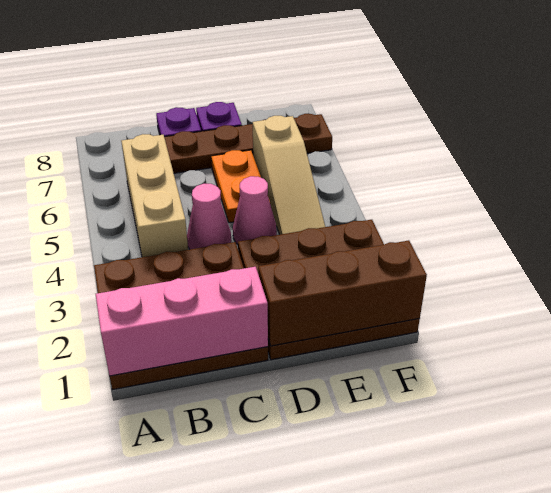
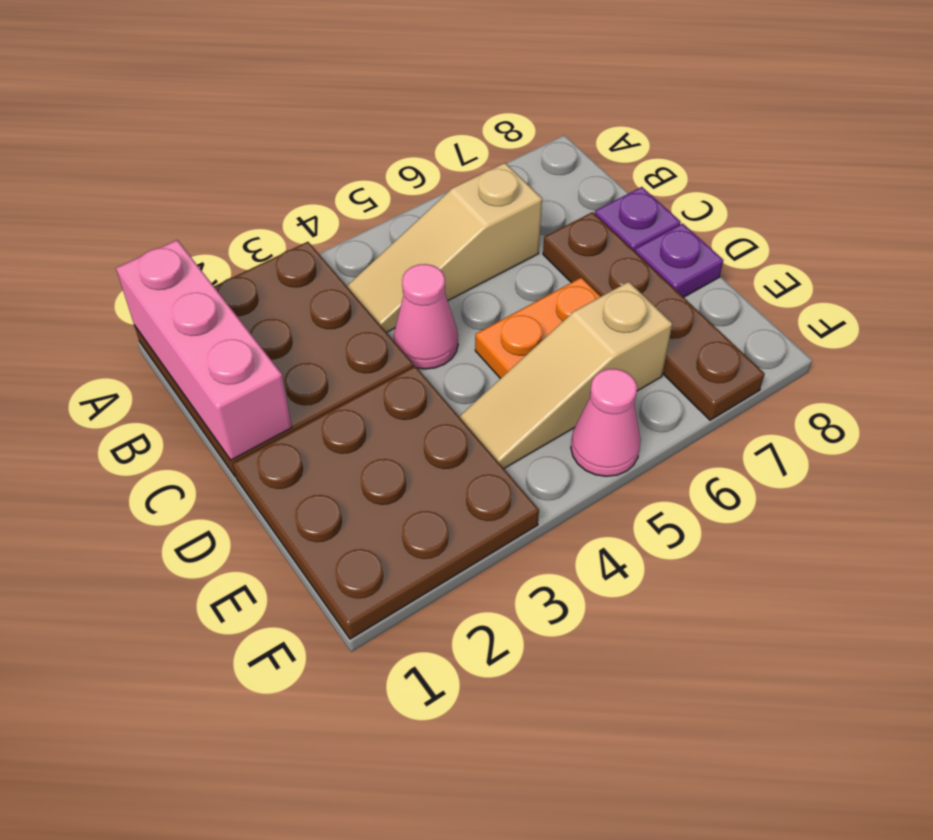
tan 1x3 brick [121,134,188,257] -> tan 1x3 slope [347,163,542,332]
brown 1x3 brick [258,240,427,346] -> none
pink 1x1 cone [233,176,277,244] -> pink 1x1 cone moved to [571,369,641,476]

